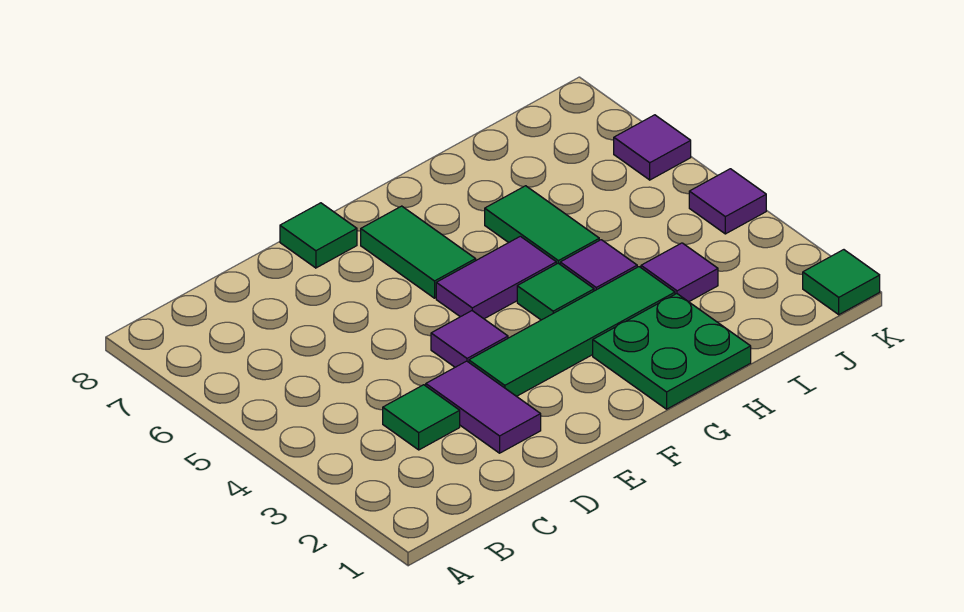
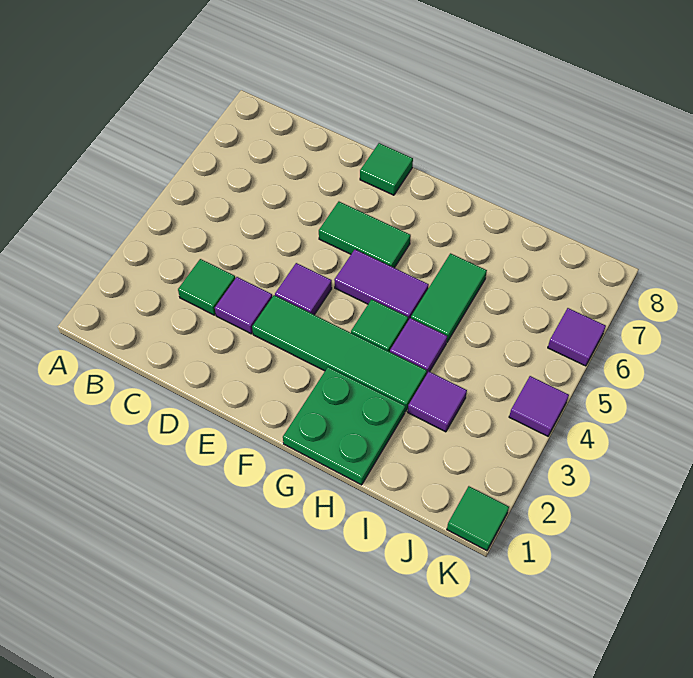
purple 1x2 tile [426,361,541,453] -> purple 1x1 tile [215,277,272,334]
green 1x2 tile [361,206,476,298] -> green 1x2 tile turned to [319,202,411,268]

